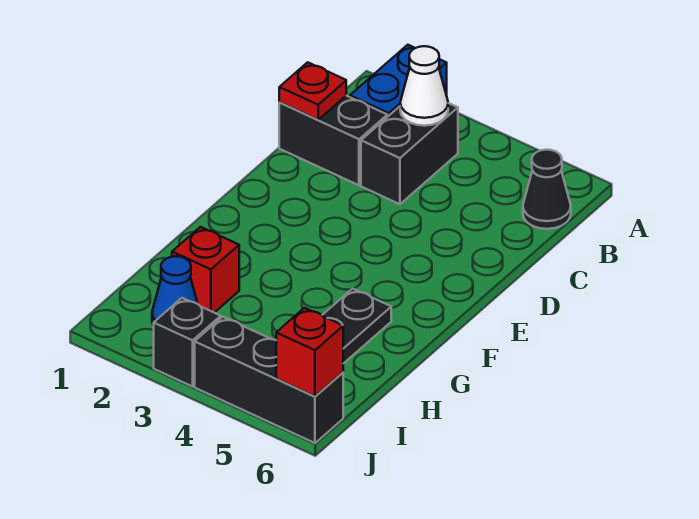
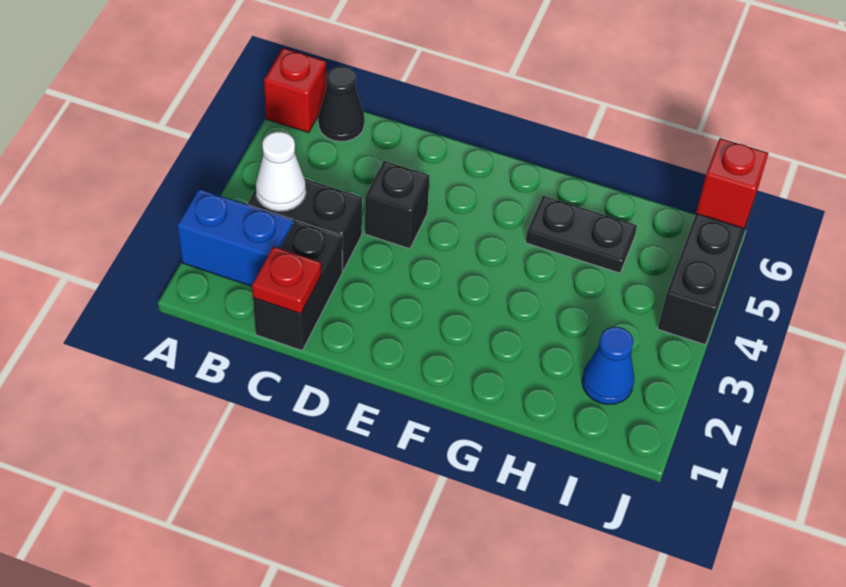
red 1x1 brick [172,227,239,313] -> red 1x1 brick moved to [264,48,327,133]
black 1x1 brick [154,298,221,387] -> black 1x1 brick moved to [365,161,430,249]

